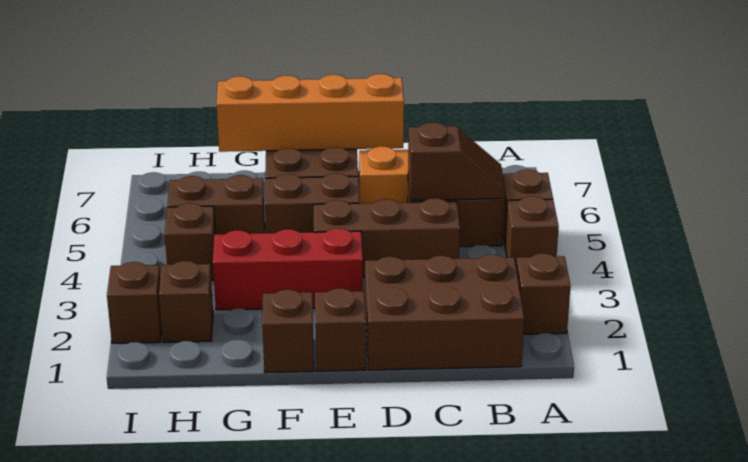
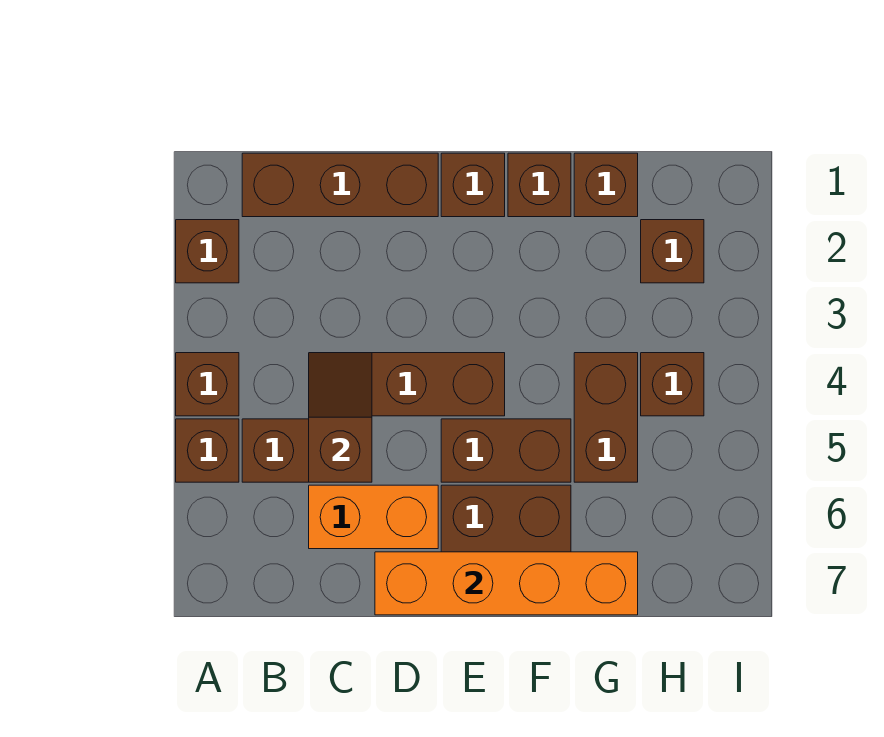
brown 2x3 brick [365,255,524,370] -> brown 1x3 brick [242,153,438,217]
brown 1x2 slope [408,123,505,201] -> brown 1x2 slope turned to [309,353,372,482]
red 1x3 brick [213,228,363,310] -> none
brown 1x2 brick [167,175,265,234] -> brown 1x2 brick turned to [574,353,638,482]
brown 1x1 brick [107,262,162,343] -> brown 1x1 brick moved to [574,153,638,217]

